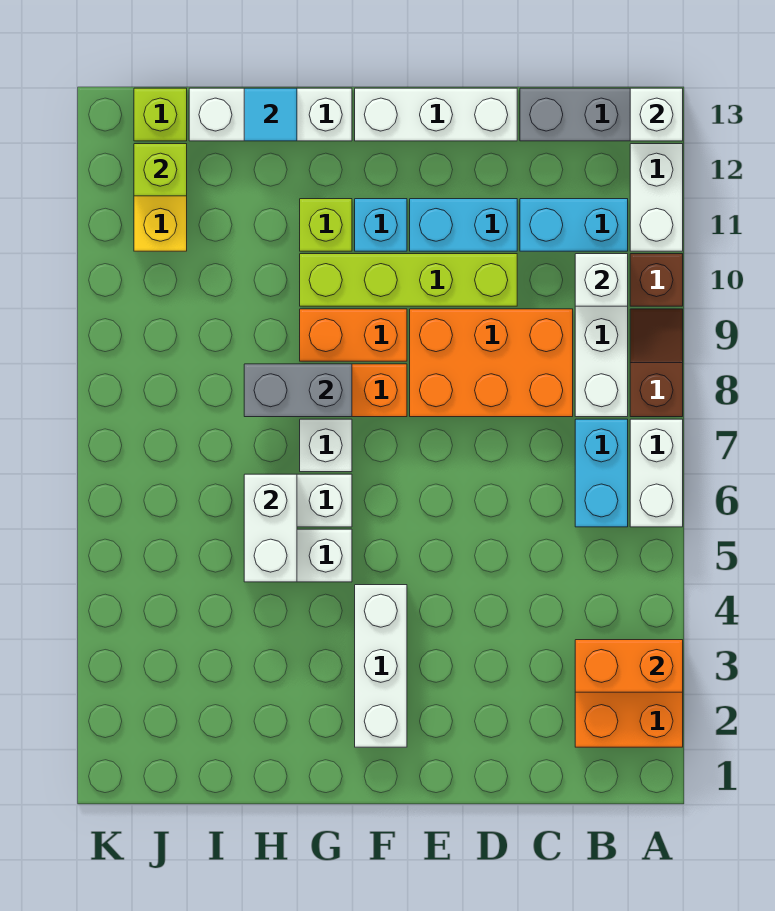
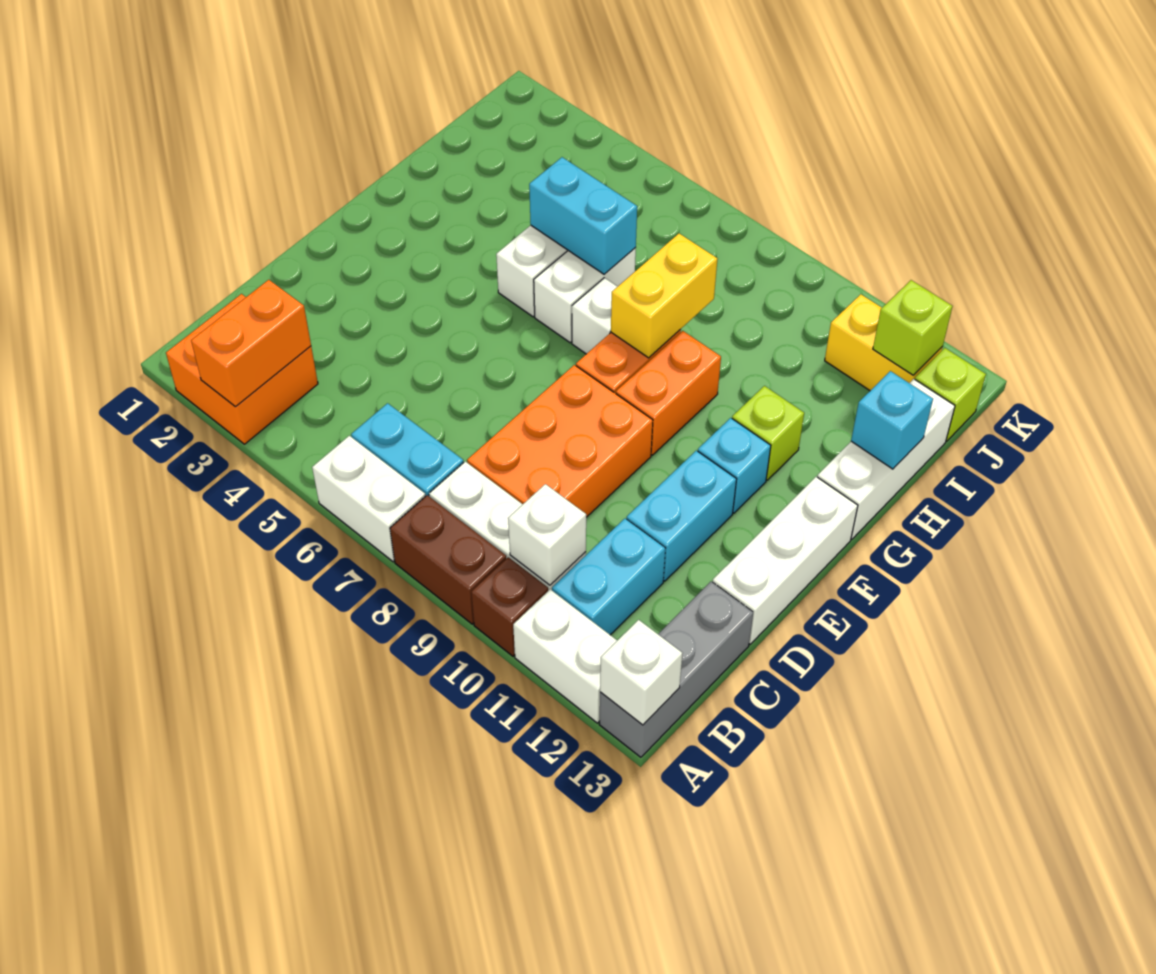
brown 1x2 slope [630,309,683,417] -> brown 1x2 brick [390,495,506,624]
lime 1x4 brick [300,254,517,306] -> none
white 1x3 brick [355,585,407,747] -> none
grey 1x2 brick [244,364,352,417] -> yellow 1x2 brick [611,234,717,358]
white 1x2 brick [244,474,297,582] -> cyan 1x2 brick [529,157,637,274]
cyan 1x1 tile [244,88,297,141] -> cyan 1x1 brick [851,371,933,469]

